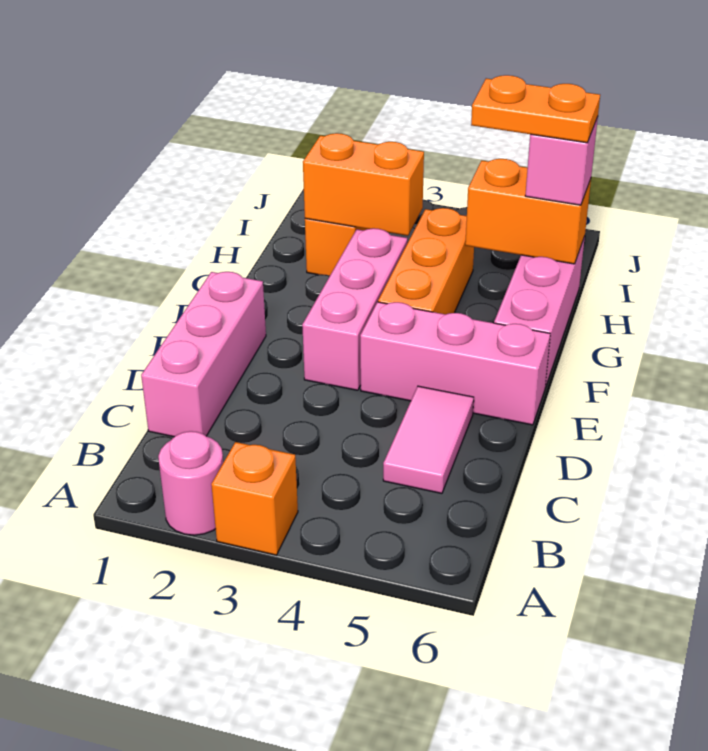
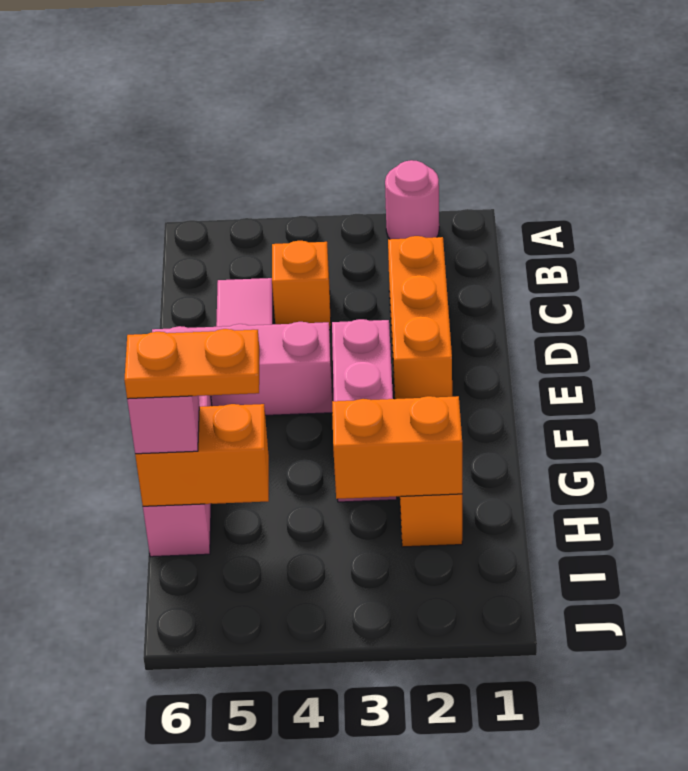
orange 1x1 brick [211,442,298,555] -> orange 1x1 brick moved to [272,241,331,330]
pink 1x3 brick [141,272,266,437] -> none
orange 1x3 brick [378,208,474,314] -> orange 1x3 brick moved to [388,236,452,399]

